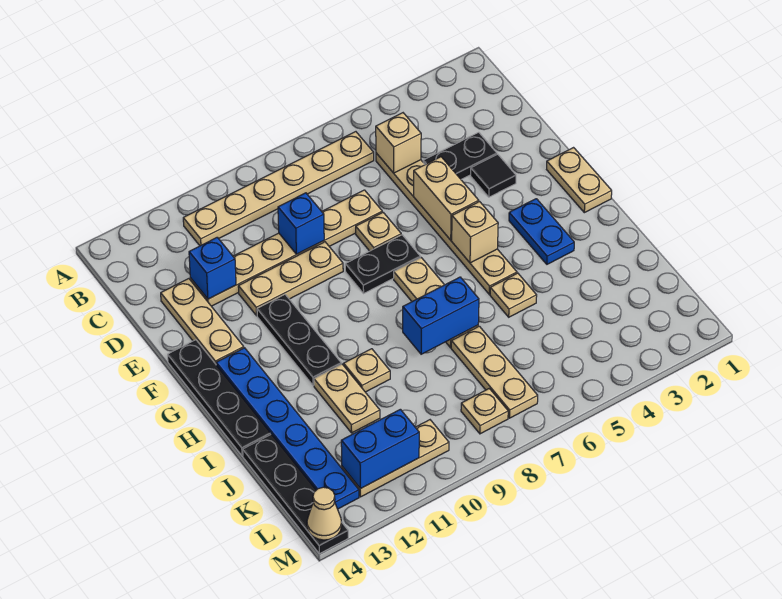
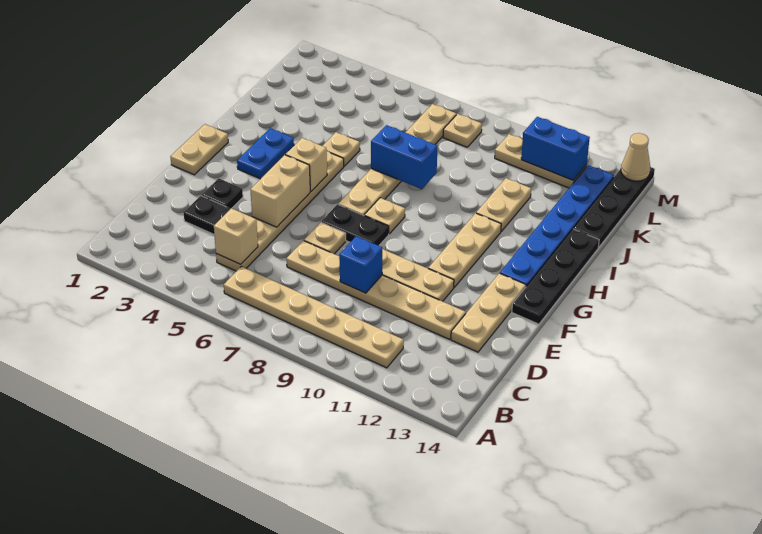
blue 1x1 brick [189,237,236,299] -> none
black 1x1 tile [471,154,516,197] -> black 1x1 plate [202,178,243,209]
black 1x3 plate [257,295,341,386] -> tan 1x3 plate [428,213,501,287]
tan 1x1 plate [344,349,390,392] -> tan 1x1 plate moved to [364,198,405,234]

